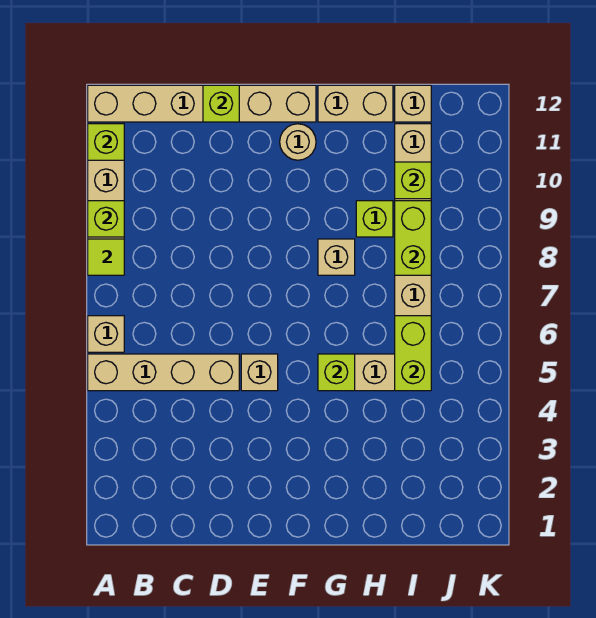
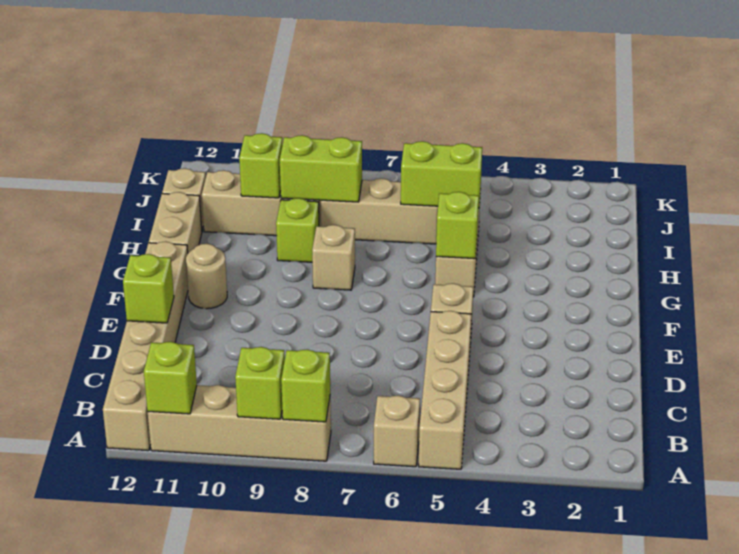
lime 1x1 tile [88,239,124,275] -> lime 1x1 brick [281,349,330,422]

